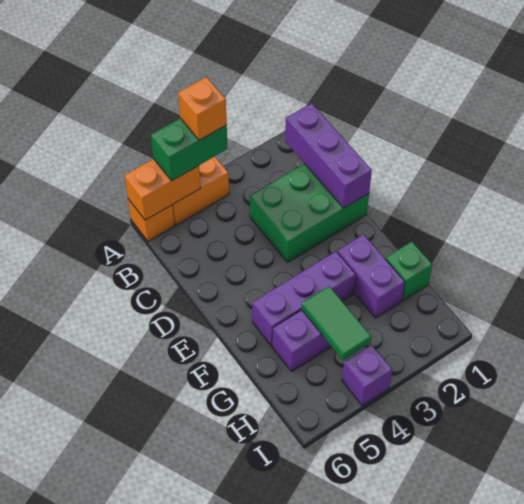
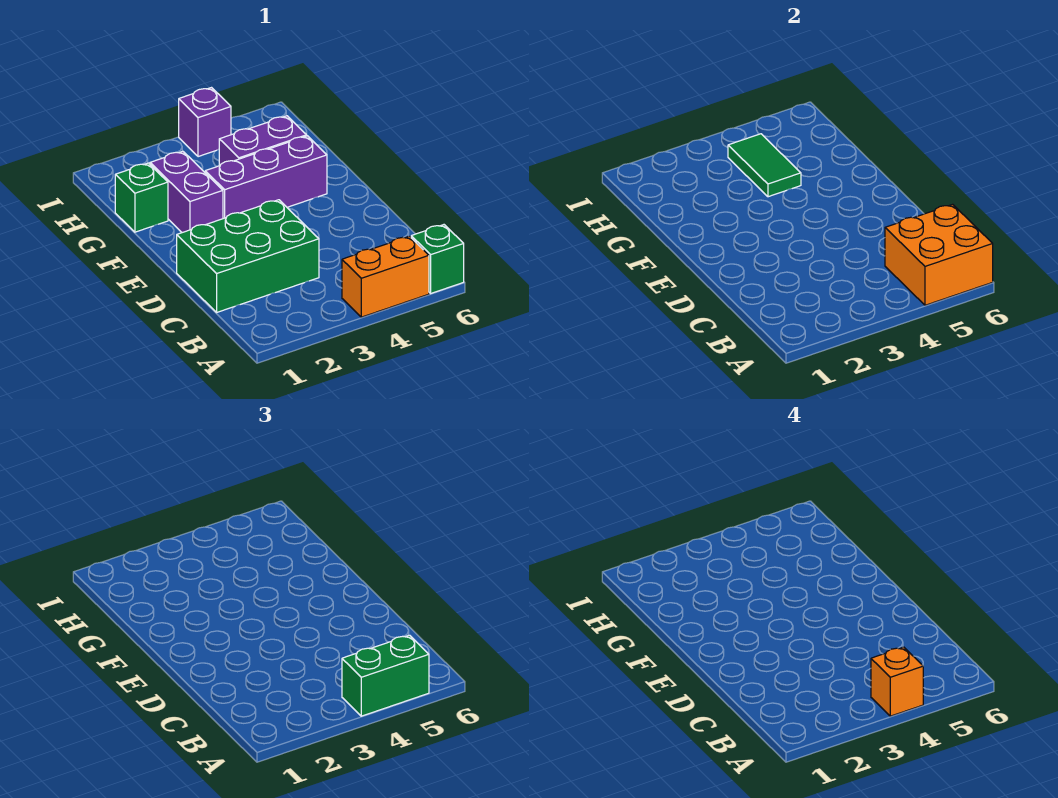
orange 1x2 brick [125,159,201,220] -> orange 2x2 brick [885,204,993,305]
orange 1x1 brick [128,199,174,241] -> green 1x1 brick [411,225,464,293]
purple 1x3 brick [285,103,372,208] -> none

